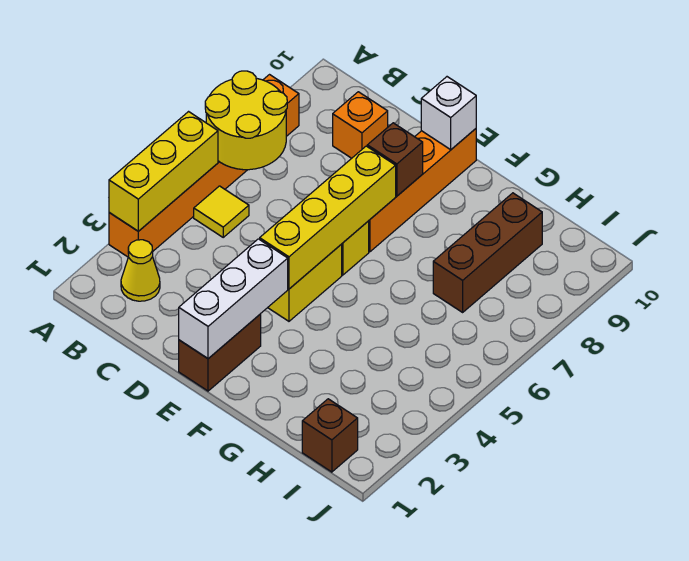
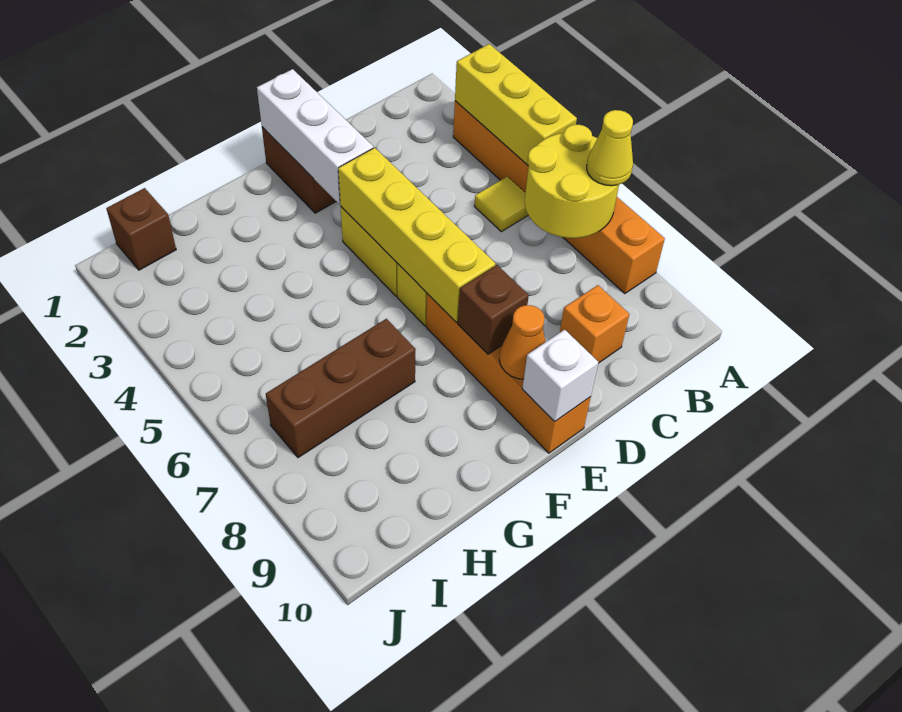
yellow 1x1 cone [121,240,160,301] -> yellow 1x1 cone moved to [587,110,633,186]
none -> orange 1x1 cone [499,305,546,379]
brown 1x3 brick [433,193,542,312] -> brown 1x3 brick turned to [266,319,416,458]

